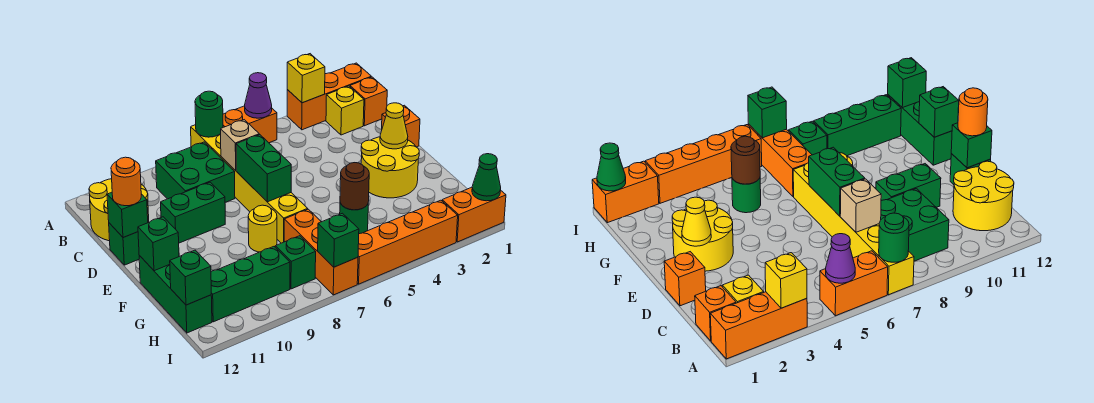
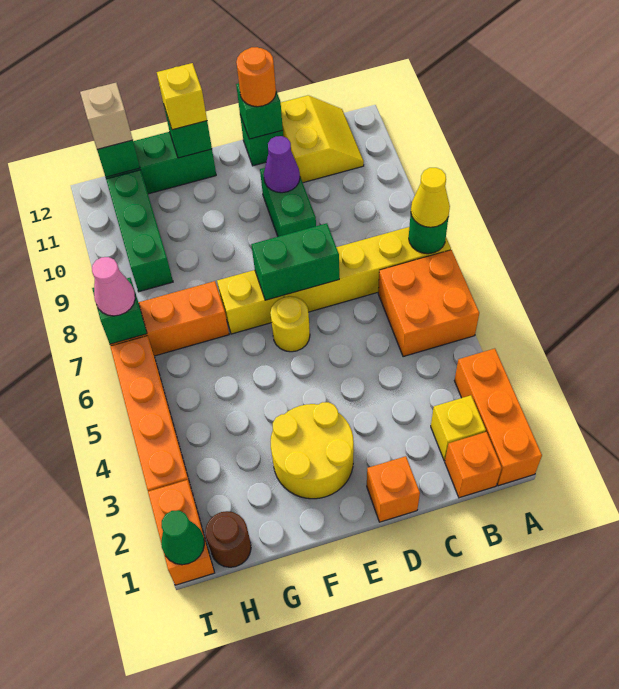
yellow 1x1 brick [287,54,325,103] -> yellow 1x1 brick moved to [157,63,207,130]
orange 1x2 brick [223,106,277,143] -> orange 2x2 brick [378,250,479,357]
purple 1x1 cone [245,73,272,118] -> purple 1x1 cone moved to [264,136,300,193]
green 2x2 brick [156,142,235,202] -> none
yellow 2x2 round brick [89,179,149,241] -> yellow 2x2 slope [281,95,364,183]
tan 1x1 brick [221,120,259,171] -> tan 1x1 brick moved to [80,83,133,149]
yellow 1x1 cone [380,103,408,149] -> yellow 1x1 cone moved to [411,168,450,227]
yellow 1x1 round brick [248,205,277,252] -> yellow 1x1 round brick moved to [270,296,310,352]
green 1x1 round brick [340,203,368,234] -> none
brown 1x1 round brick [340,163,369,210] -> brown 1x1 round brick moved to [205,511,251,567]
green 1x1 brick [275,236,316,289] -> none
none -> pink 1x1 cone [92,257,135,316]

